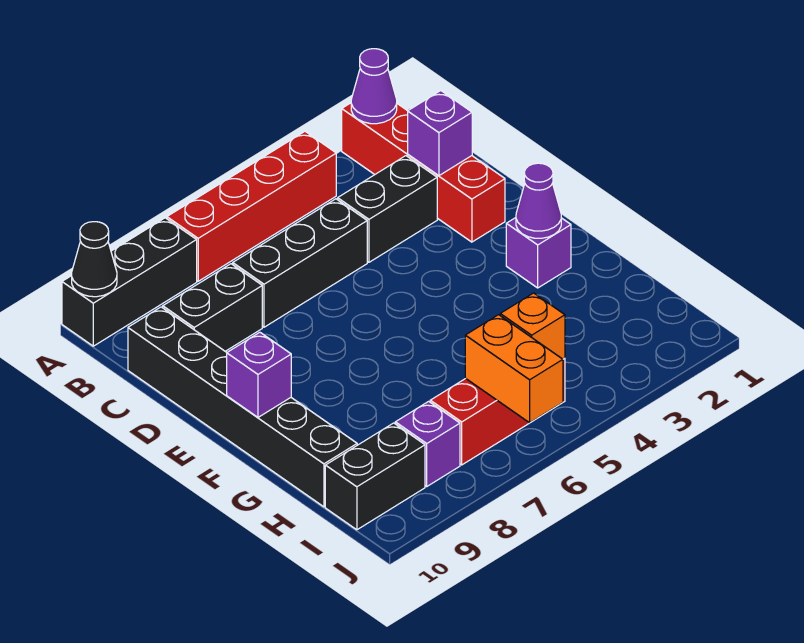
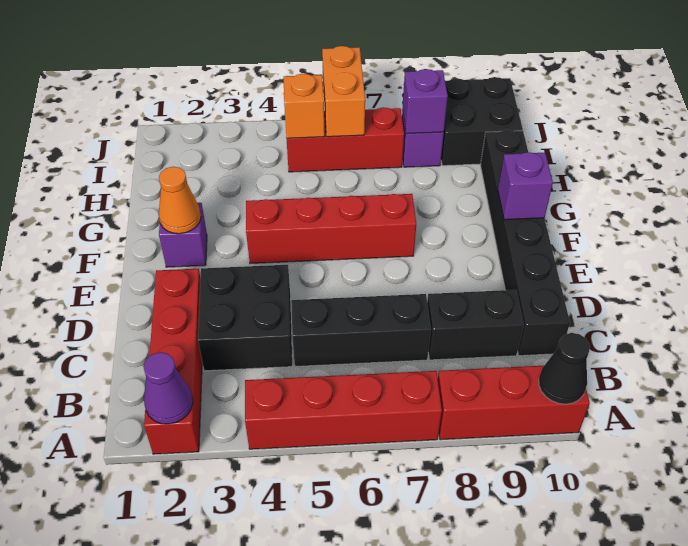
black 1x3 brick [62,218,197,346] -> red 1x3 brick [438,366,590,440]
purple 1x1 brick [408,91,472,176] -> purple 1x1 brick moved to [403,69,448,134]
black 1x2 brick [338,156,437,262] -> black 2x2 brick [198,265,292,371]
purple 1x1 cone [516,163,561,238] -> orange 1x1 cone [159,167,201,234]
none -> red 1x4 brick [246,194,416,263]
black 1x2 brick [325,423,425,530] -> black 2x2 brick [441,77,523,166]

